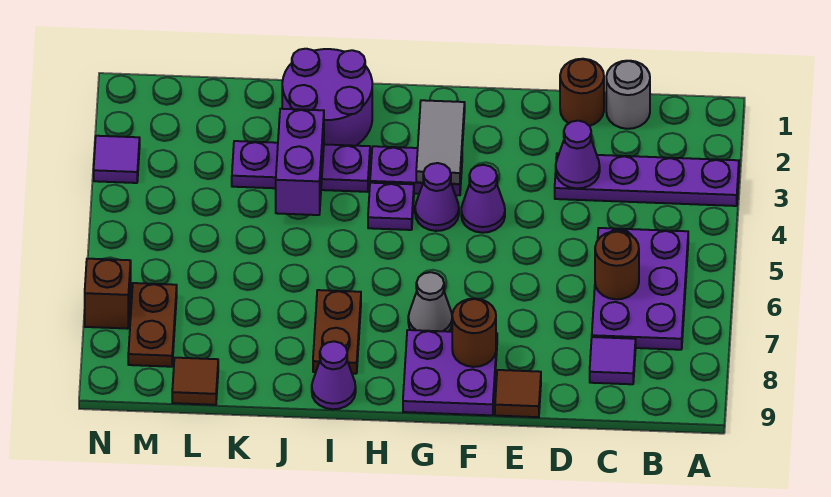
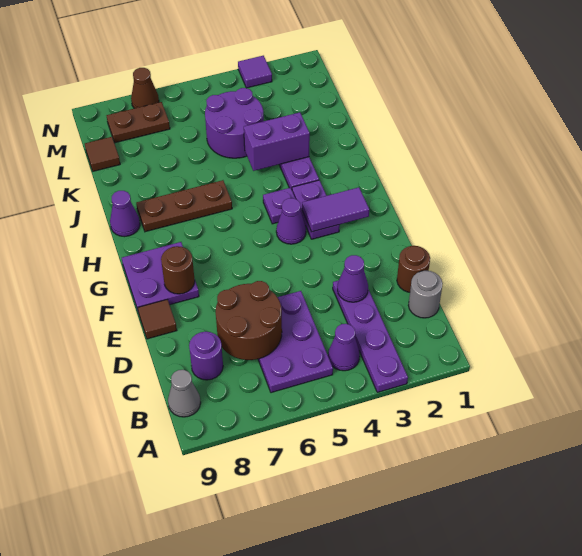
purple 2x3 plate [592,228,688,350] -> purple 2x3 plate turned to [258,291,333,393]
brown 1x1 round brick [595,231,639,299] -> brown 2x2 round brick [216,281,282,360]
purple 1x1 tile [590,337,636,384] -> purple 1x1 round brick [189,332,223,380]
purple 1x1 cone [461,165,505,233] -> purple 1x1 cone moved to [328,324,360,371]
grey 1x2 tile [416,100,465,184] -> purple 1x2 tile [302,187,369,232]
grey 1x1 cone [408,272,452,332] -> grey 1x1 cone moved to [168,370,201,417]
purple 2x2 round brick [282,49,372,146] -> purple 2x2 round brick moved to [205,88,264,158]
brown 1x2 plate [313,290,361,374] -> brown 1x3 plate [136,180,232,232]
brown 1x1 brick [85,259,131,329] -> brown 1x1 cone [131,68,159,108]

